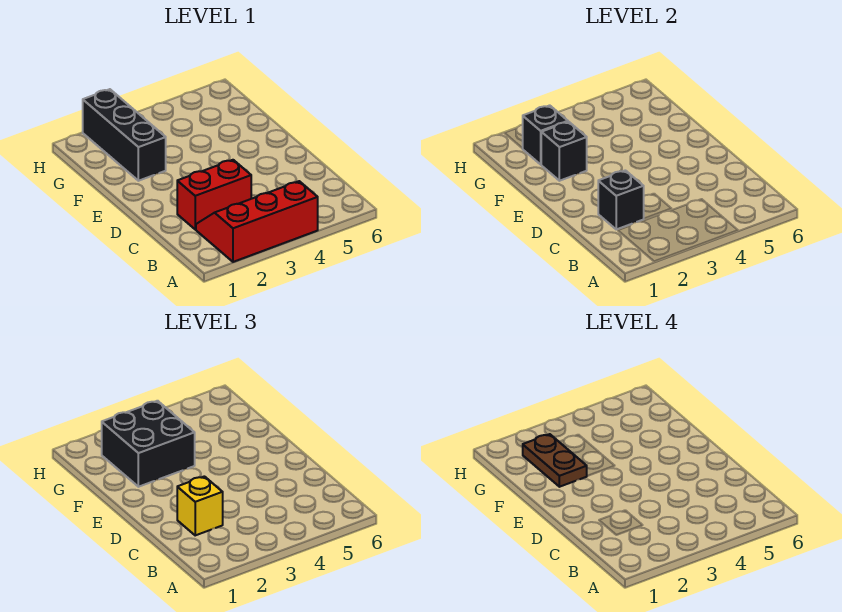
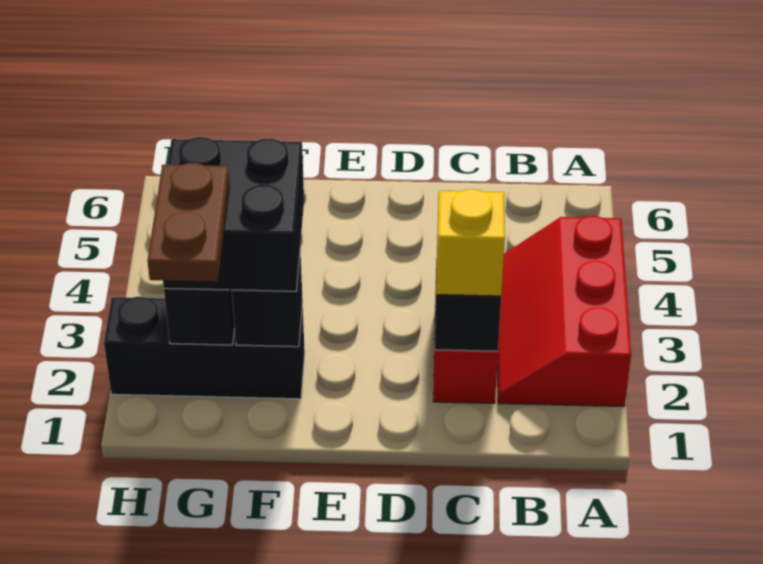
brown 1x2 plate [523,434,587,487] -> brown 1x2 plate turned to [147,163,229,282]

